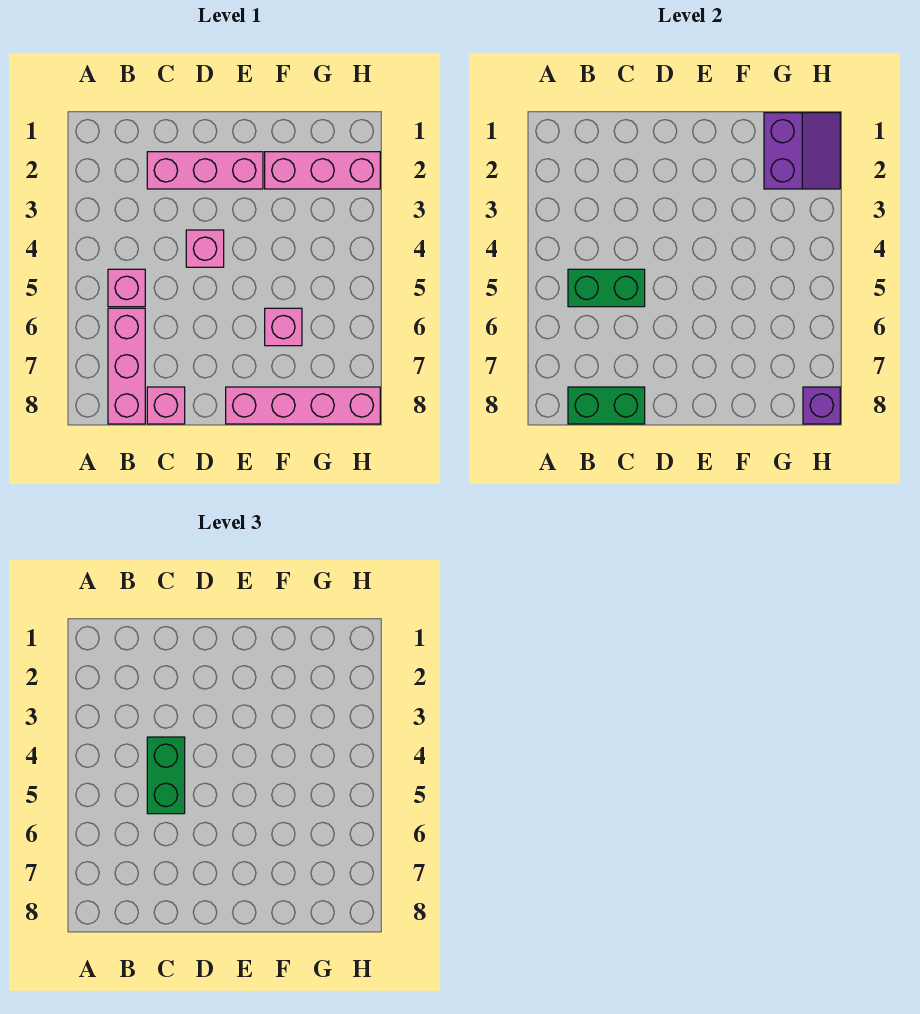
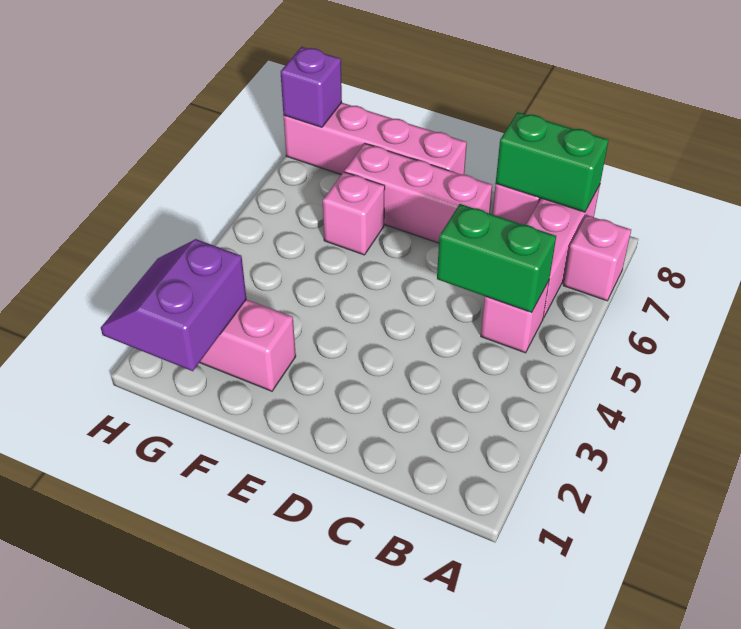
pink 1x3 brick [147,152,263,189] -> pink 1x3 brick moved to [345,143,492,243]
green 1x2 brick [147,737,185,814] -> none
pink 1x1 brick [186,230,224,267] -> pink 1x1 brick moved to [563,215,631,301]

